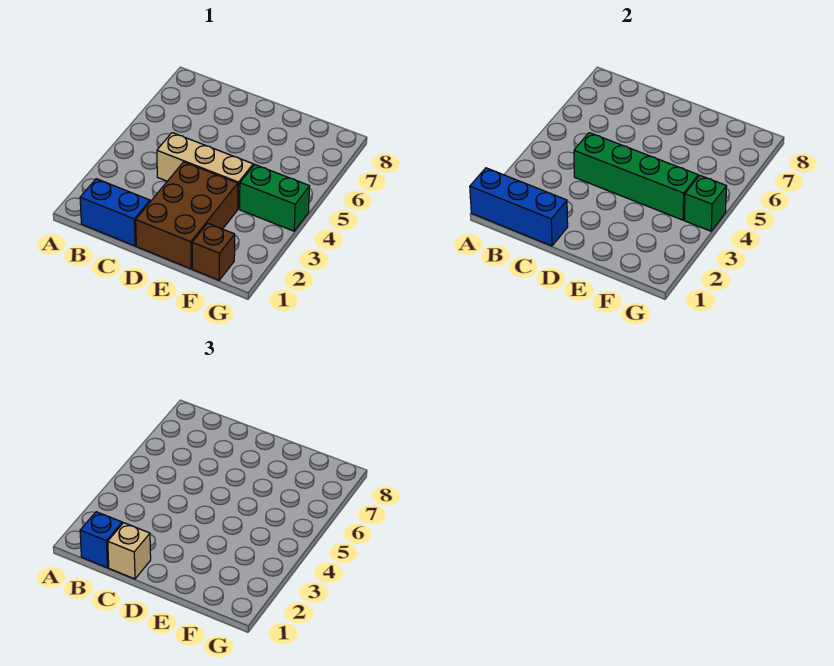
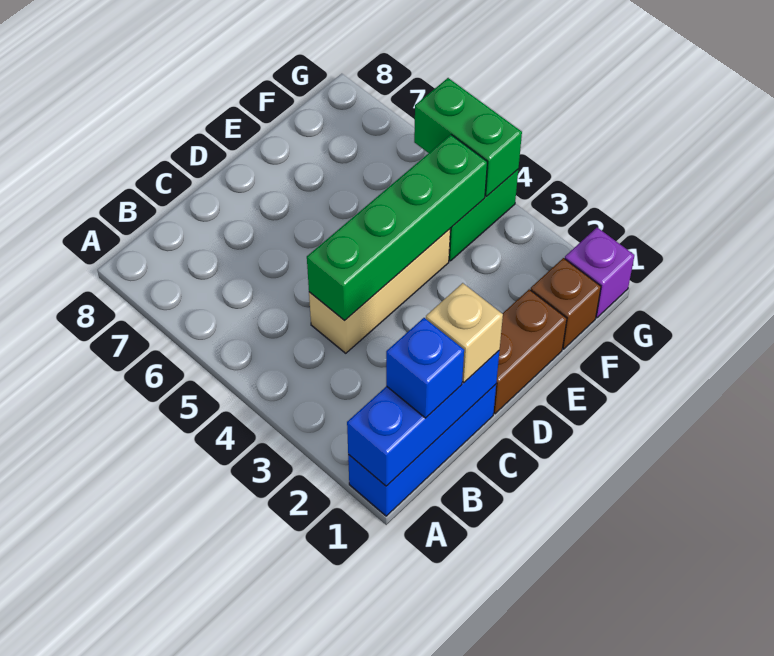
blue 1x2 brick [80,179,150,246] -> blue 1x3 brick [348,384,496,516]
brown 2x3 brick [136,162,238,269] -> brown 1x2 brick [494,289,567,414]
none -> purple 1x1 brick [565,228,634,318]
green 1x1 brick [684,175,727,231] -> green 1x2 brick [414,78,522,197]

